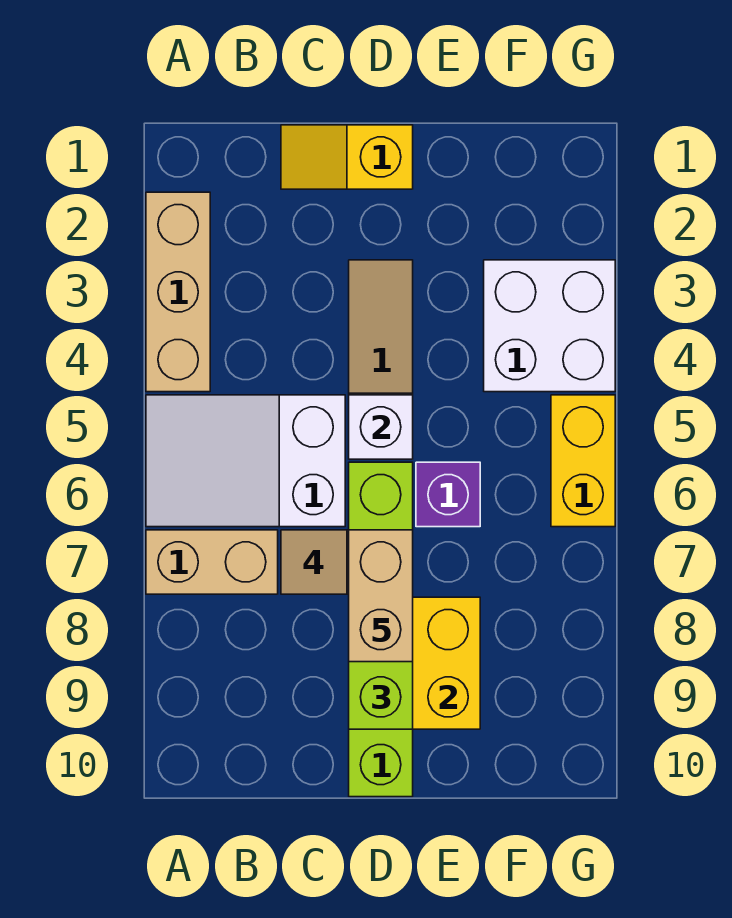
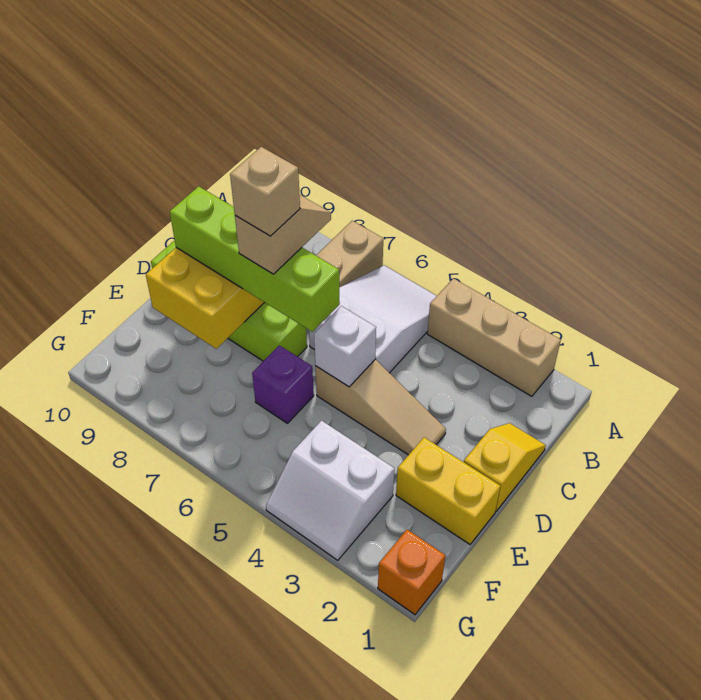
tan 1x2 brick [349,530,413,662] -> tan 1x1 brick [230,147,300,236]
white 2x2 brick [484,260,615,392] -> white 2x2 slope [266,421,394,560]
none -> orange 1x1 brick [378,530,445,615]
yellow 1x2 brick [551,395,615,527] -> yellow 1x2 brick moved to [396,437,500,544]

